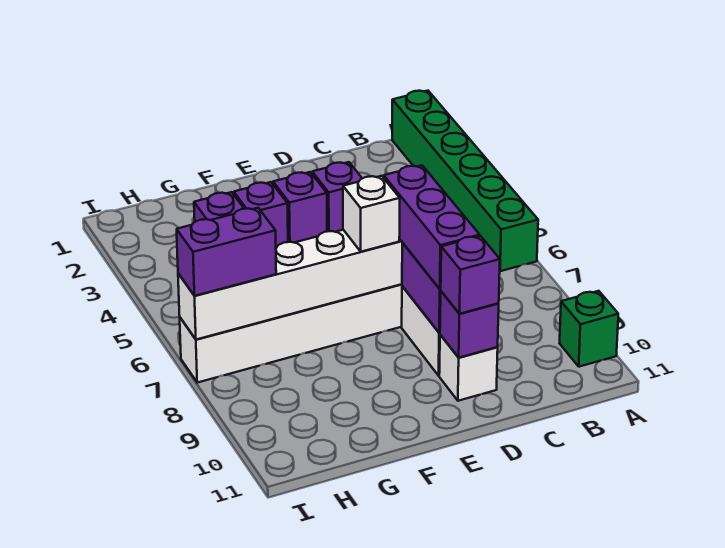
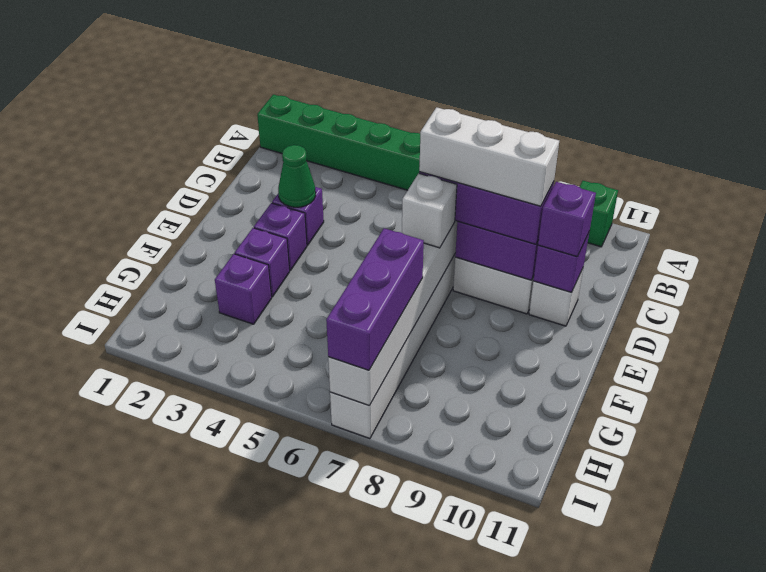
none -> green 1x1 cone [278,145,316,207]
none -> white 1x3 brick [419,107,559,206]
purple 1x2 brick [177,208,276,296] -> purple 1x3 brick [326,228,424,370]

